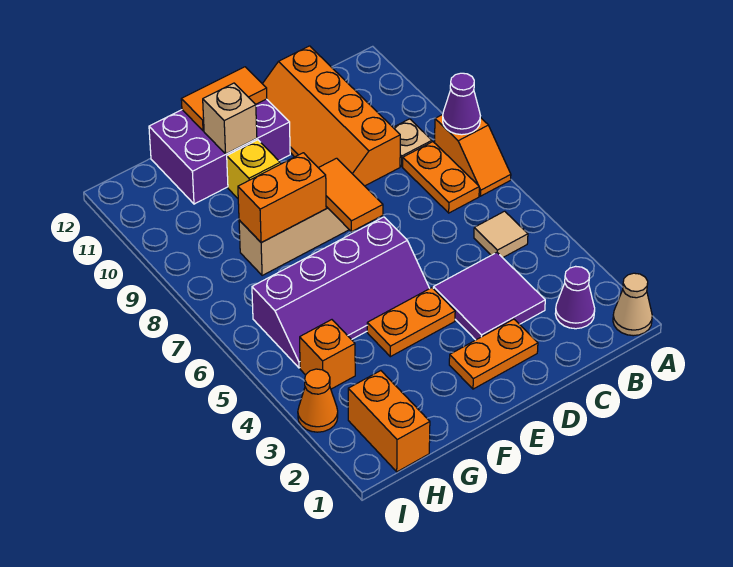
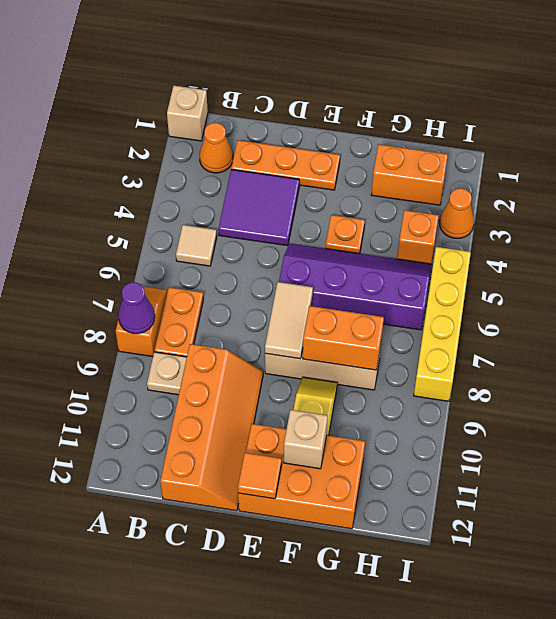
tan 1x1 cone [613,273,652,336] -> tan 1x1 brick [167,86,208,141]
purple 1x1 cone [555,266,595,329] -> orange 1x1 cone [200,123,233,173]
orange 1x2 plate [449,319,538,389] -> orange 1x3 plate [231,140,340,190]
orange 1x2 plate [367,288,455,357] -> orange 1x1 plate [325,215,365,254]
orange 1x2 tile [319,158,383,232] -> tan 1x2 tile [265,282,313,359]
purple 2x3 brick [149,99,290,204] -> orange 2x3 brick [238,424,365,529]
orange 1x2 tile [181,67,267,131] -> orange 1x1 tile [238,453,282,499]
orange 1x2 brick [348,371,430,472] -> orange 1x2 brick turned to [372,144,448,205]
none -> yellow 1x4 brick [414,247,471,401]

